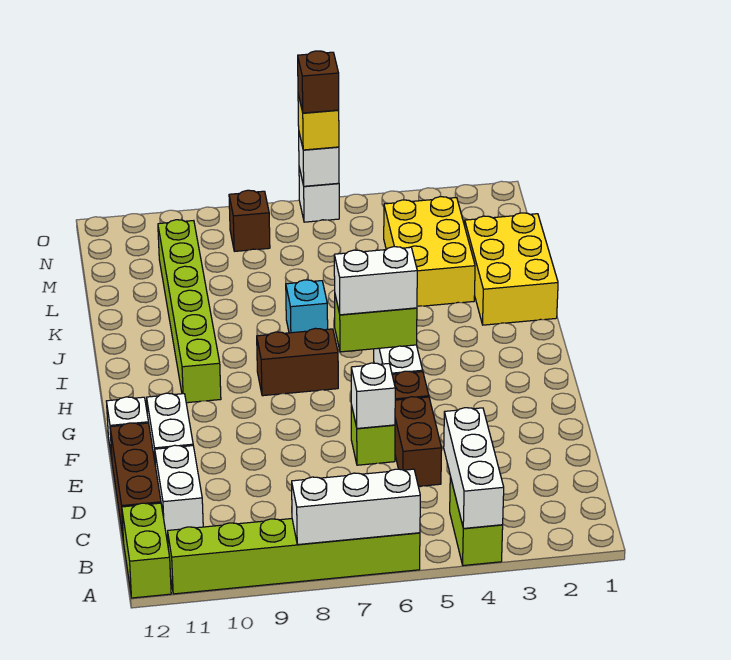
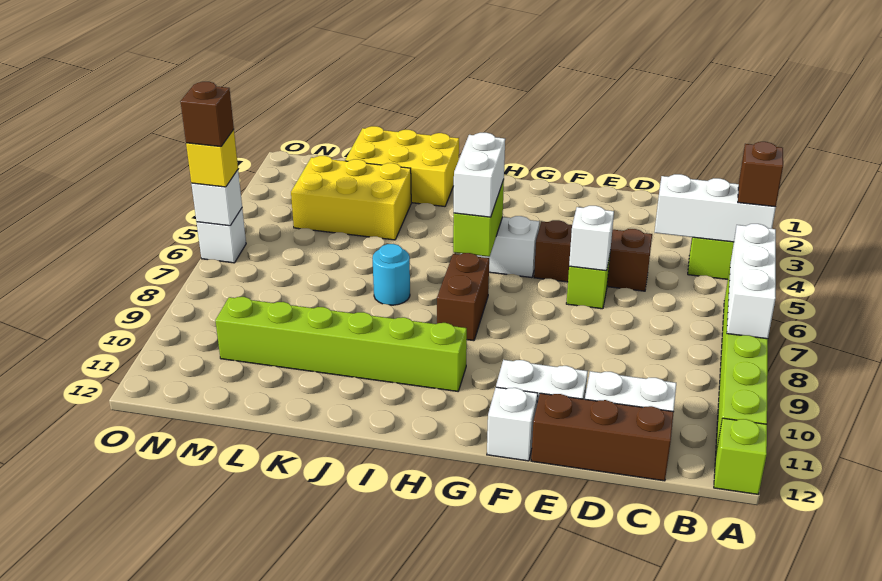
lime 1x2 brick [122,503,171,598] -> lime 1x1 brick [714,418,767,494]
cyan 1x1 brick [286,280,328,333] -> cyan 1x1 round brick [373,244,410,305]
brown 1x1 brick [229,190,270,251] -> brown 1x1 brick moved to [738,142,783,207]

